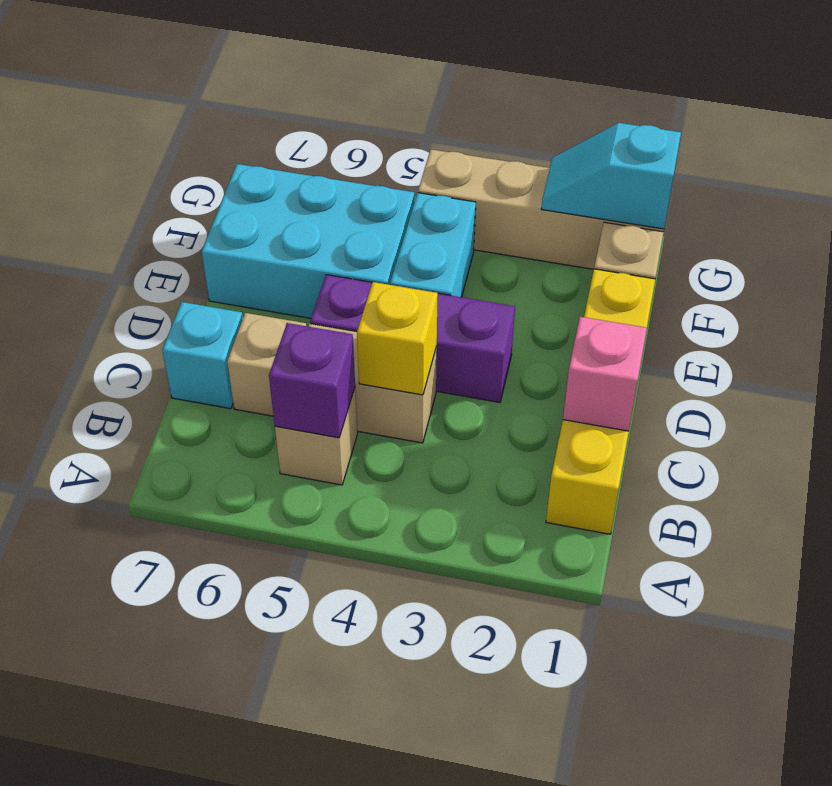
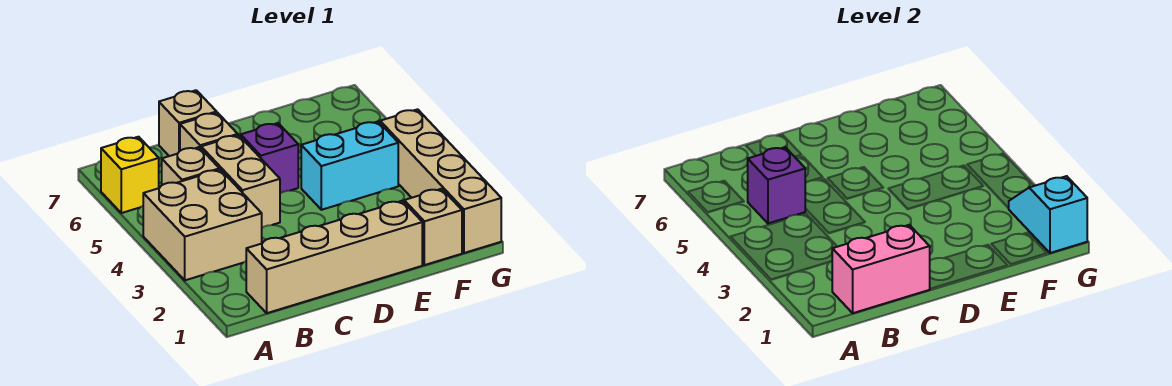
none -> tan 2x2 brick [143,170,262,280]
yellow 1x4 brick [546,269,655,534] -> tan 1x4 brick [246,201,422,313]
pink 1x1 brick [563,317,647,431] -> pink 1x2 brick [832,225,930,313]
yellow 1x1 brick [357,282,438,395] -> yellow 1x1 brick moved to [101,137,159,213]
cyan 1x1 brick [162,302,243,409] -> tan 1x1 brick [159,90,217,156]
purple 1x3 brick [310,275,515,402] -> purple 1x1 brick [241,123,298,193]
cyan 2x3 brick [202,164,414,318] -> none

